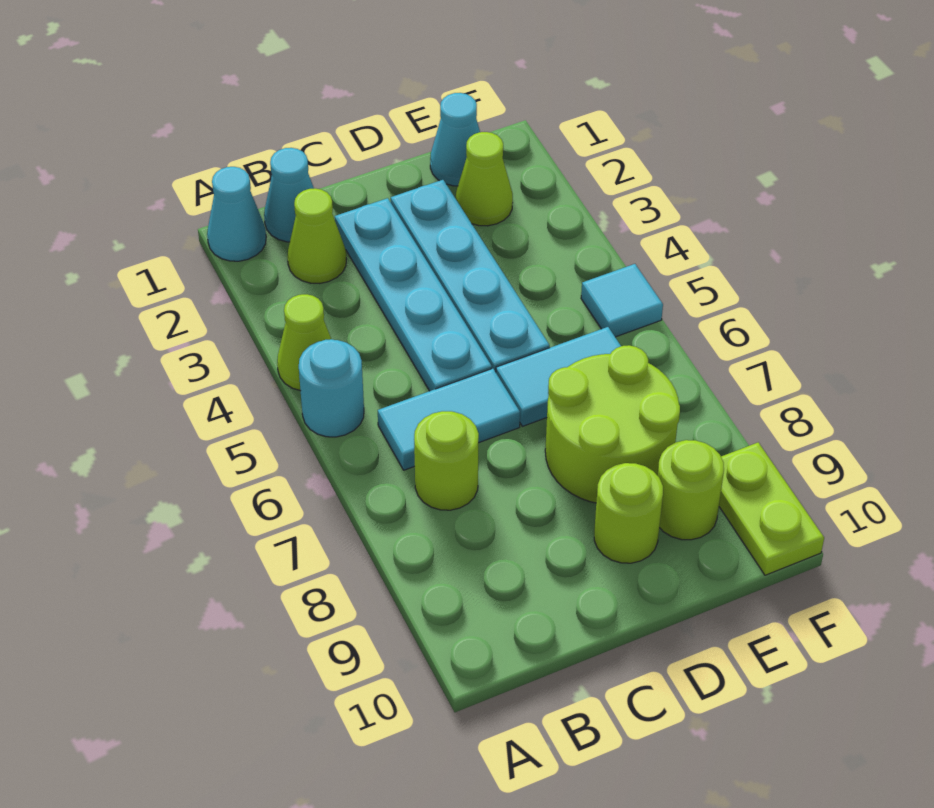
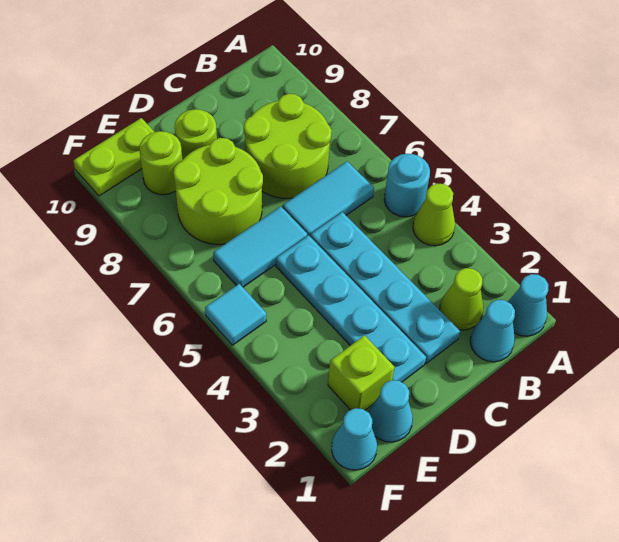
lime 1x1 round brick [414,411,479,510] -> lime 2x2 round brick [244,94,332,198]
lime 1x1 cone [456,132,513,226] -> lime 1x1 brick [328,335,394,410]
none -> cyan 1x1 cone [332,408,377,470]
lime 1x2 plate [719,442,824,575] -> lime 1x2 plate turned to [73,118,154,196]

